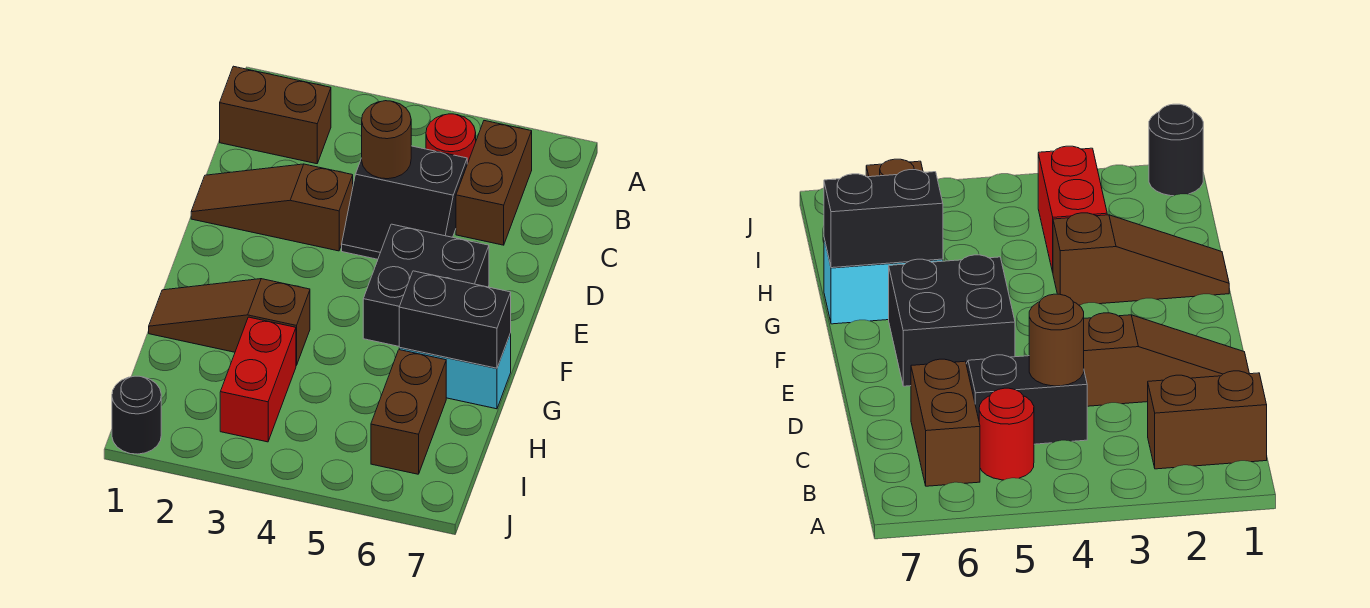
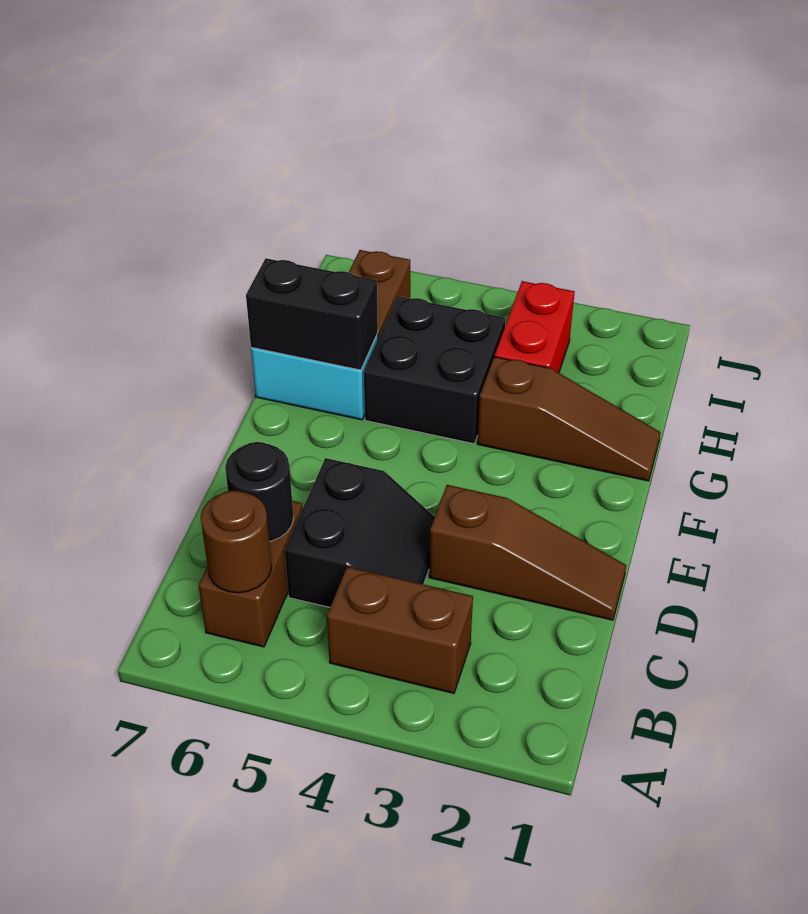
brown 1x2 brick [220,66,331,164] -> brown 1x2 brick moved to [327,567,473,693]
red 1x1 round brick [426,114,476,164] -> none
black 2x2 slope [342,146,467,259] -> black 2x2 slope turned to [285,458,435,607]
brown 1x1 round brick [362,101,411,179] -> brown 1x1 round brick moved to [201,491,272,593]
black 2x2 brick [363,224,489,346] -> black 2x2 brick moved to [364,296,505,444]
black 1x1 round brick [112,376,161,454] -> black 1x1 round brick moved to [225,442,294,541]

